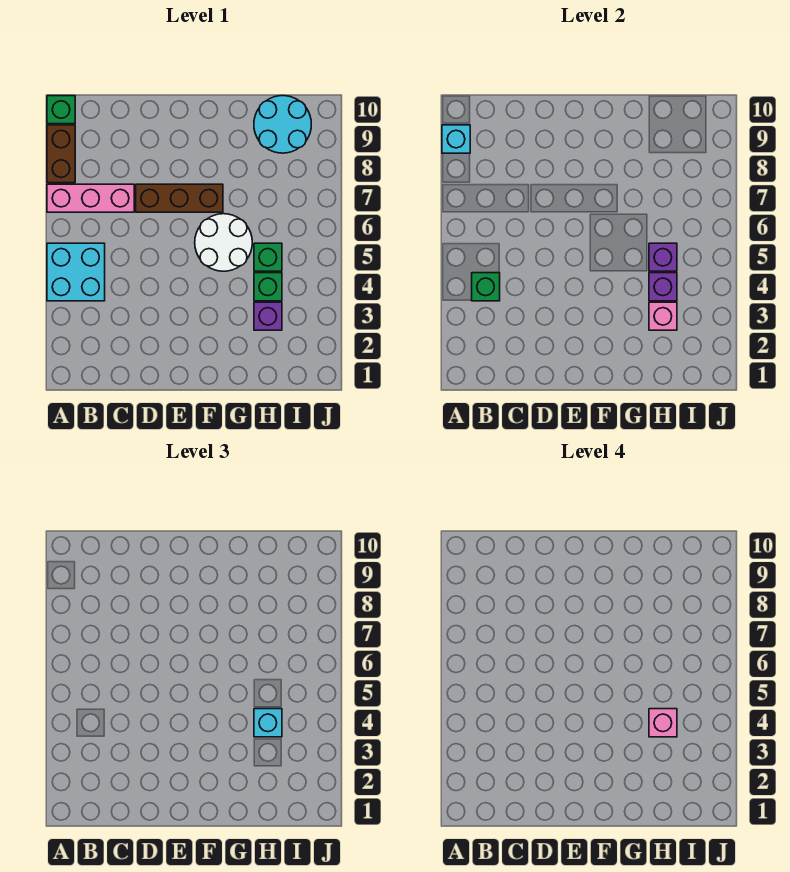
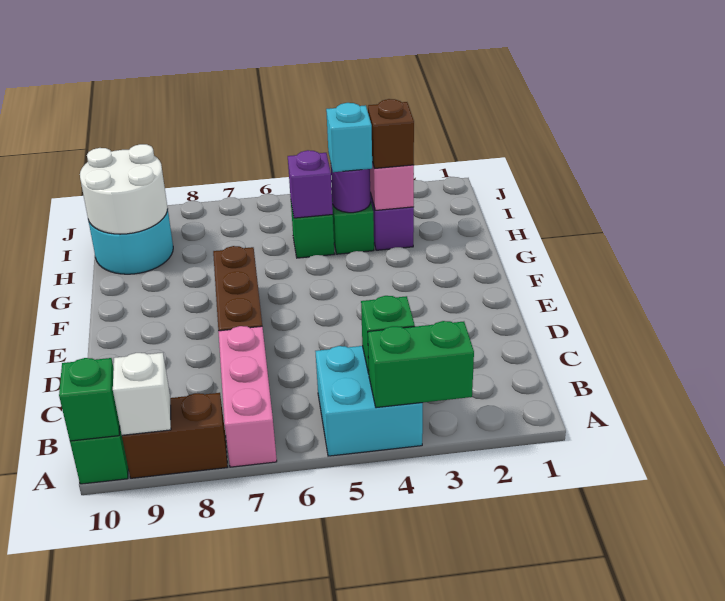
none -> green 1x2 brick [368,321,474,408]
cyan 1x1 brick [442,125,470,153] -> white 1x1 brick [113,353,171,435]
none -> green 1x1 brick [59,358,120,441]
white 2x2 round brick [195,214,252,271] -> white 2x2 round brick moved to [80,144,168,234]
none -> brown 1x1 brick [368,99,414,169]
purple 1x1 brick [649,273,677,301] -> purple 1x1 round brick [331,166,371,213]
pink 1x1 brick [649,709,677,737] -> none

